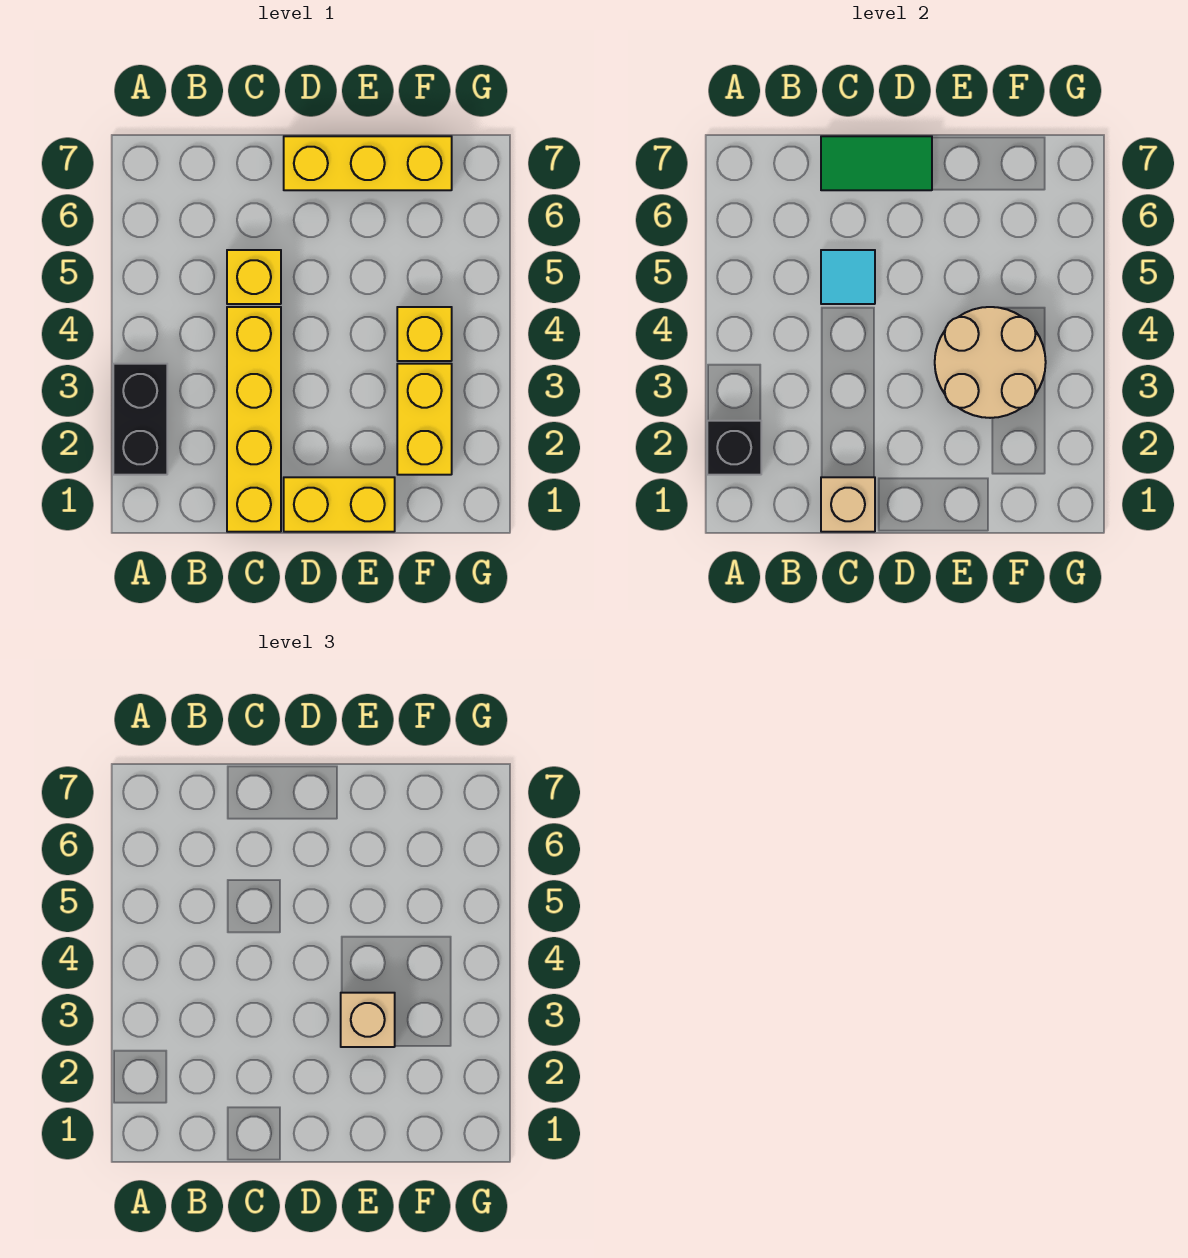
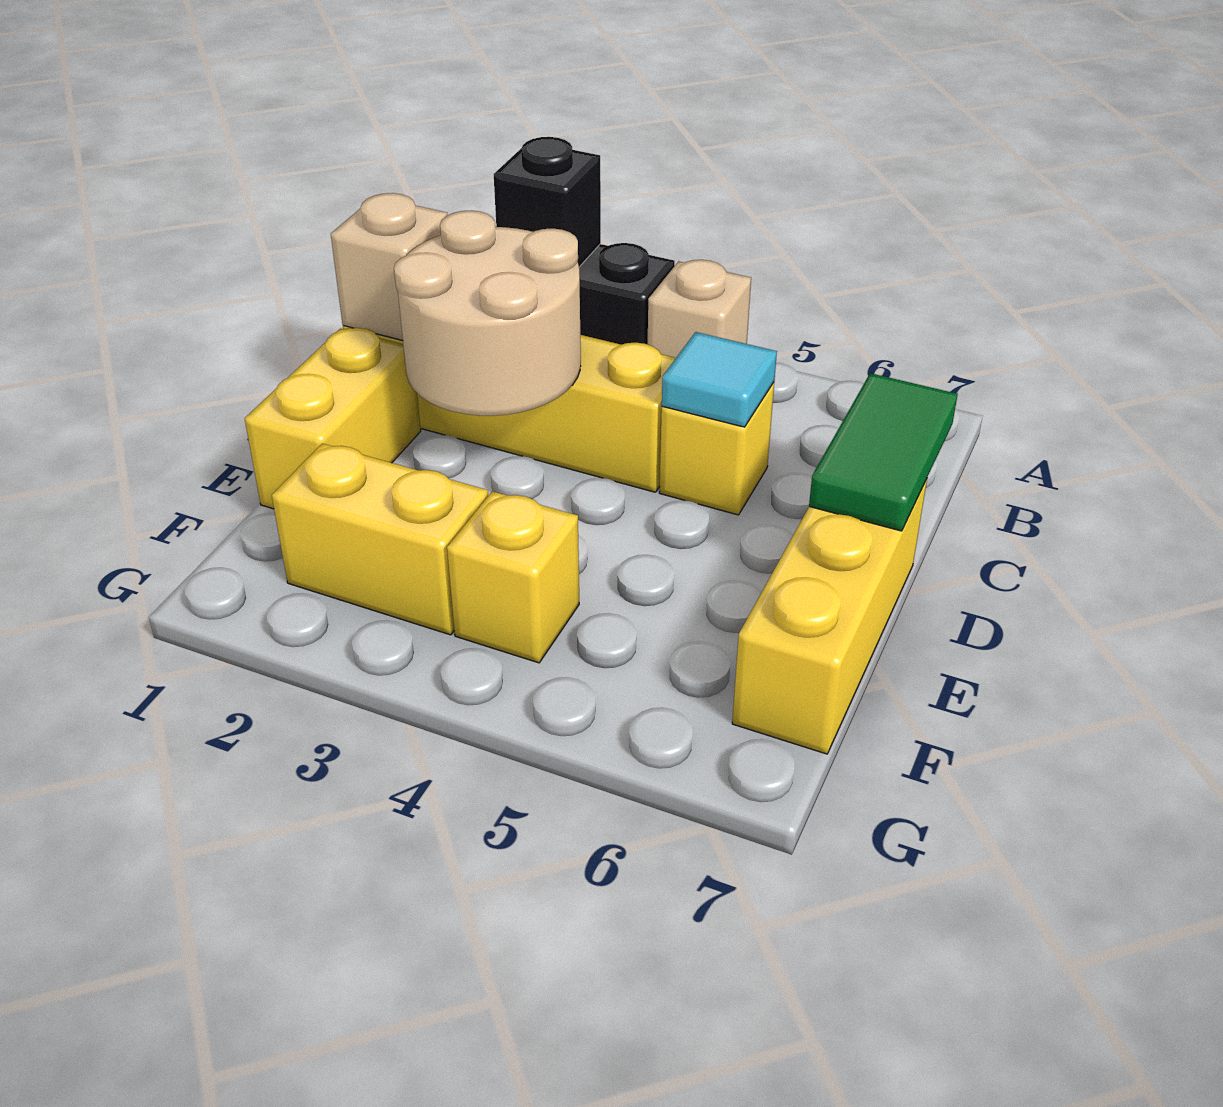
tan 2x2 round brick [935,307,1046,418] -> tan 2x2 round brick moved to [394,211,581,416]
tan 1x1 brick [341,993,395,1047] -> tan 1x1 brick moved to [648,260,751,358]

